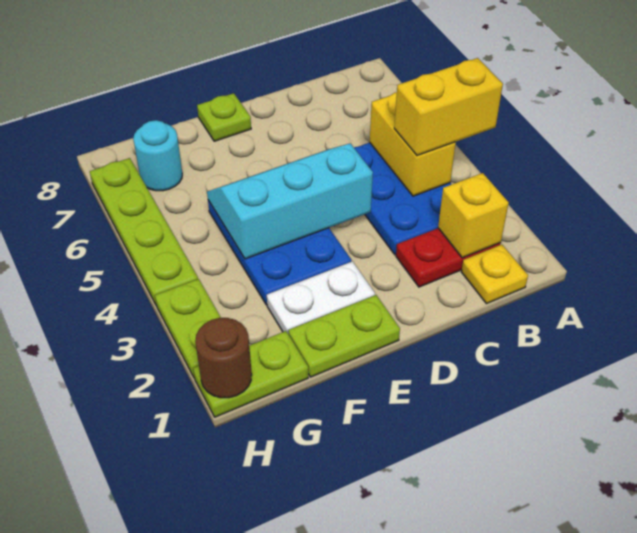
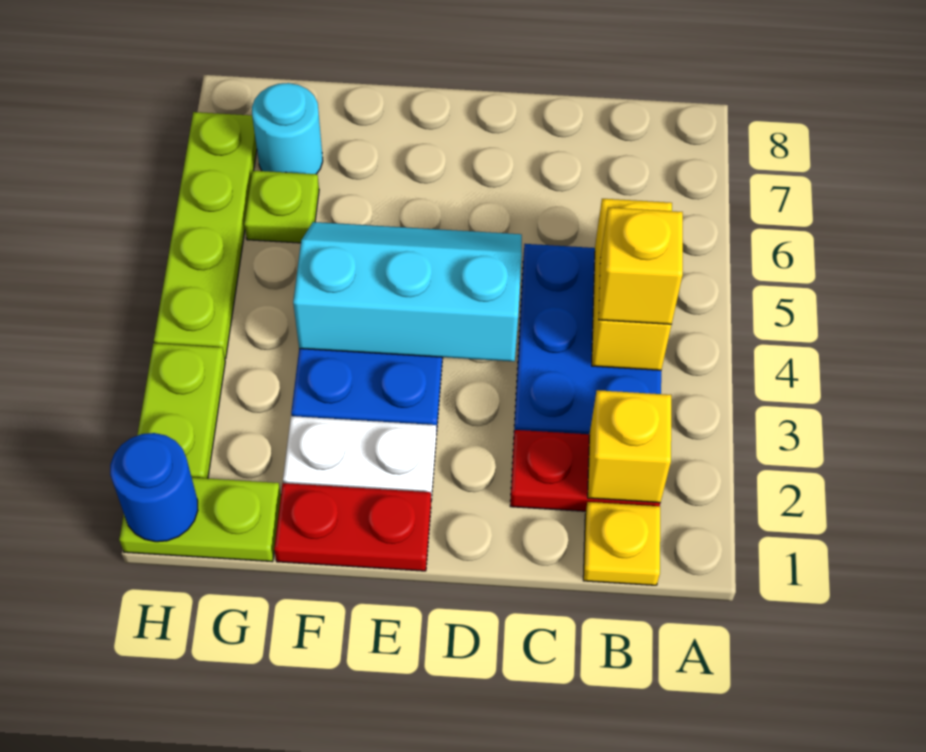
yellow 1x2 brick [394,58,503,156] -> yellow 1x1 brick [599,207,683,324]
lime 1x2 plate [288,295,400,377] -> red 1x2 plate [274,483,431,571]
lime 1x1 plate [197,93,251,141] -> lime 1x1 plate moved to [244,171,319,243]
brown 1x1 round brick [195,318,252,398] -> blue 1x1 round brick [110,433,198,542]

